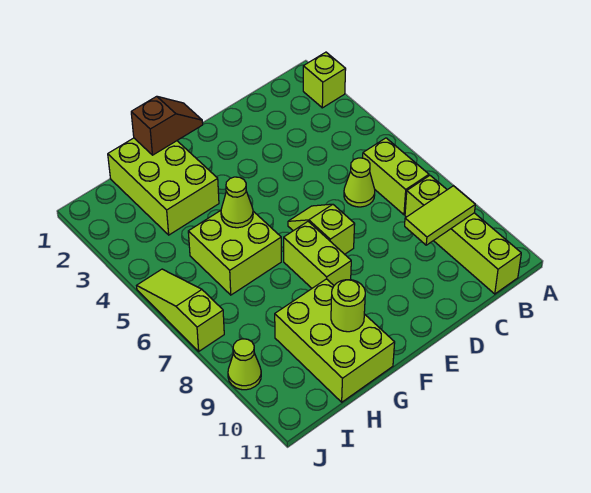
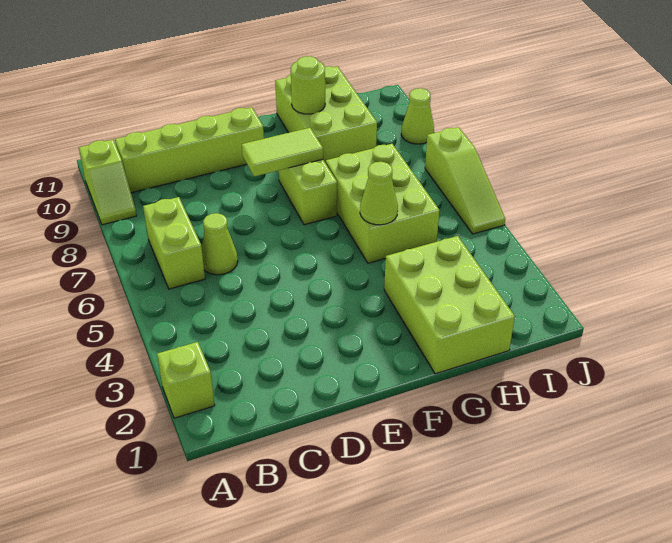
lime 1x4 brick [405,176,521,294] -> lime 1x4 brick turned to [115,107,264,193]
lime 1x2 tile [405,186,475,245] -> lime 1x2 tile moved to [242,128,323,176]
lime 1x2 slope [288,204,355,254] -> lime 1x2 slope moved to [79,140,137,225]
brown 1x2 slope [131,96,203,155] -> none
lime 2x2 brick [188,211,281,295] -> lime 2x3 brick [326,144,440,263]

